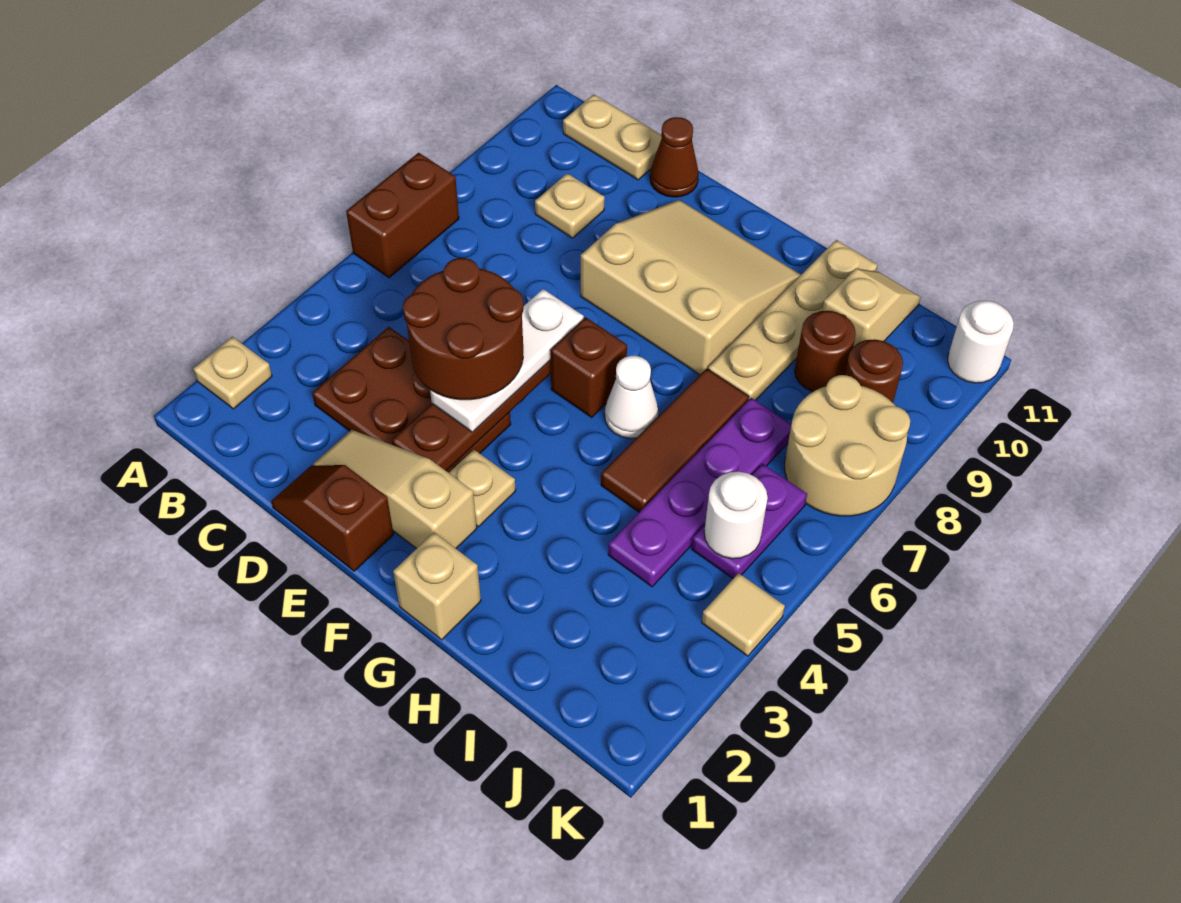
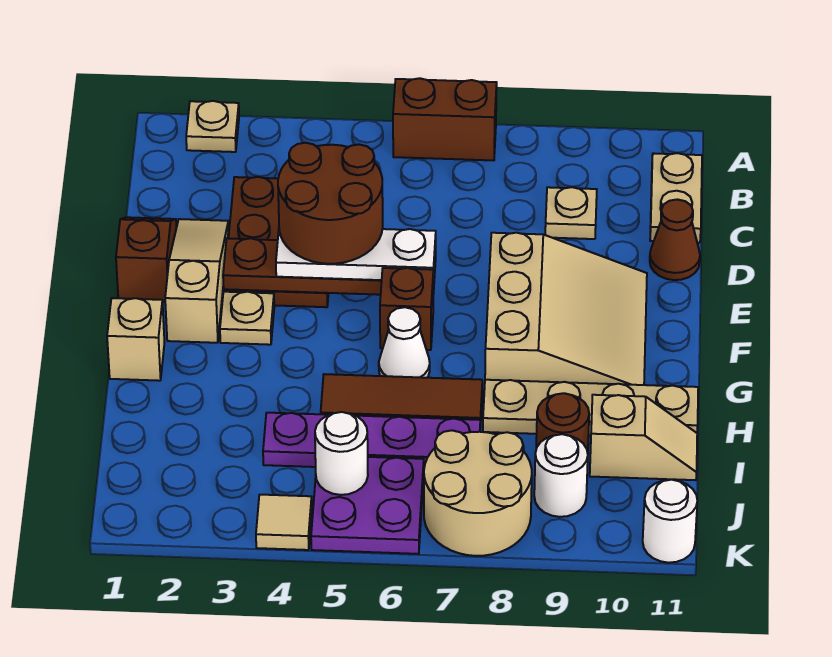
purple 1x2 plate [692,464,807,578] -> purple 2x2 plate [311,457,424,554]
brown 1x1 round brick [845,339,903,403] -> white 1x1 round brick [534,434,588,517]

